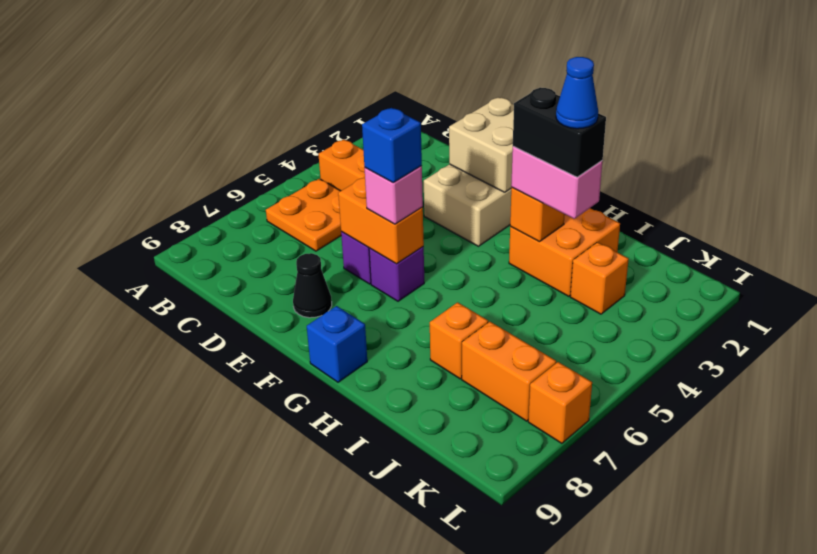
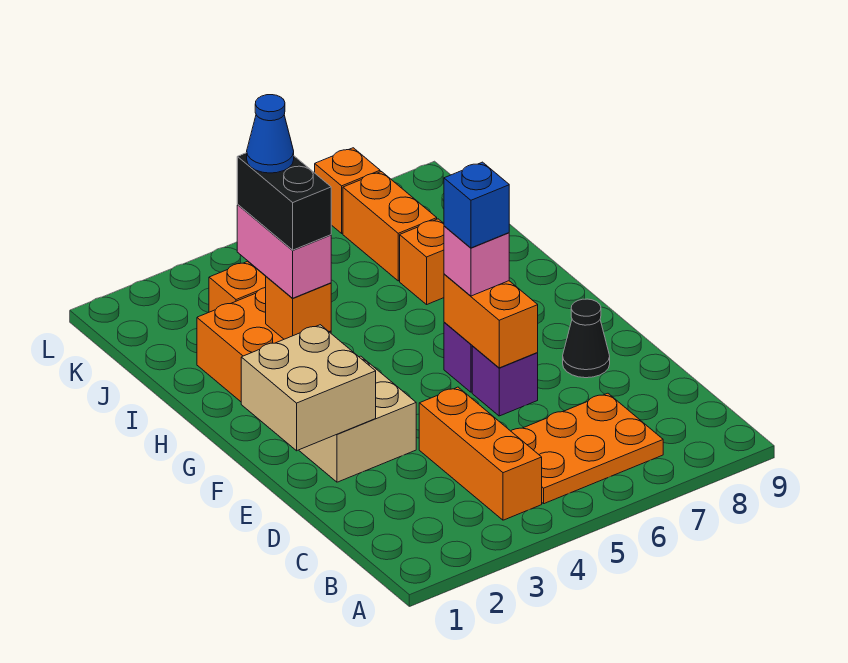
orange 2x2 plate [266,179,341,251] -> orange 2x3 plate [511,393,663,504]
blue 1x1 brick [307,306,367,382] -> none

